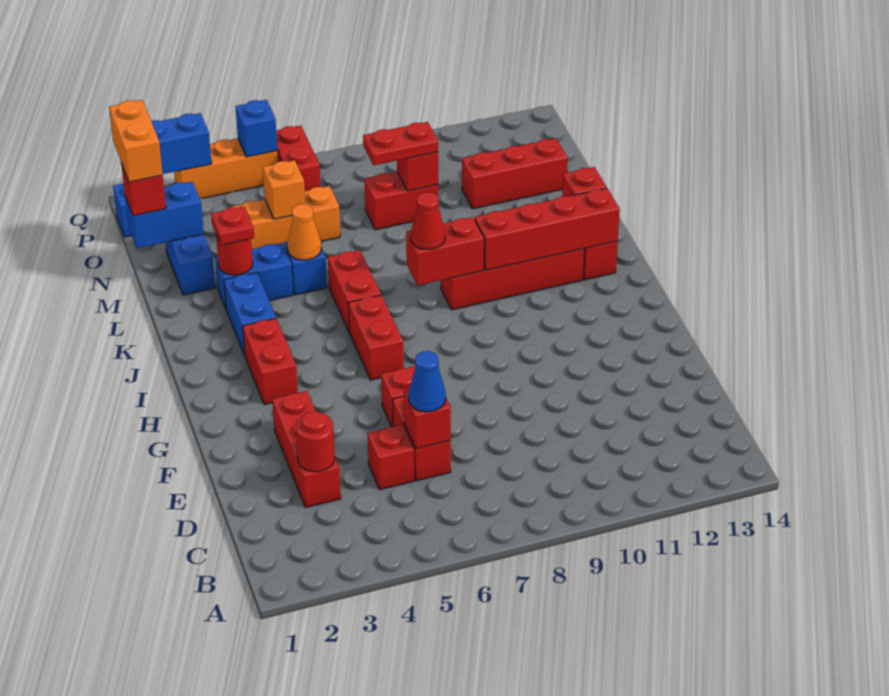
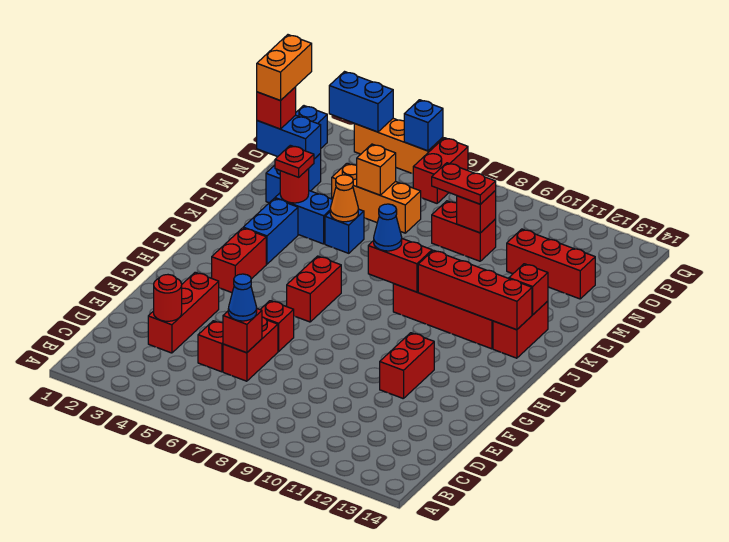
red 1x2 brick [328,250,381,333] -> red 1x2 brick moved to [380,333,434,399]
red 1x1 cone [411,192,445,250] -> blue 1x1 cone [374,204,402,251]

